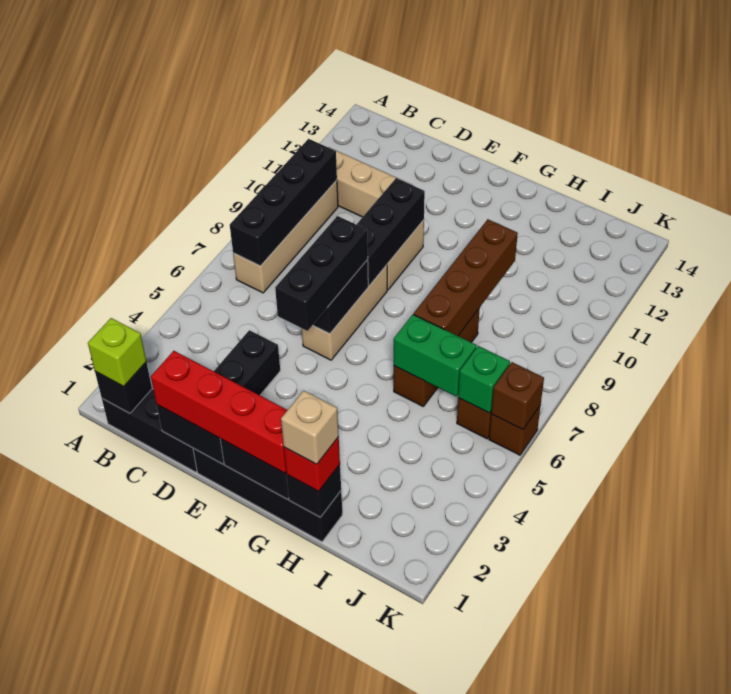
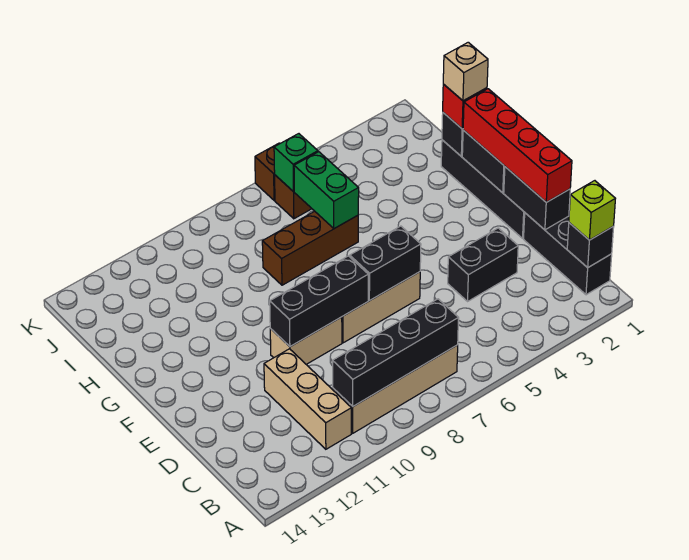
black 1x3 brick [275,216,368,331] -> none
brown 1x4 brick [414,219,518,336] -> none
brown 1x1 brick [491,362,544,430] -> none

